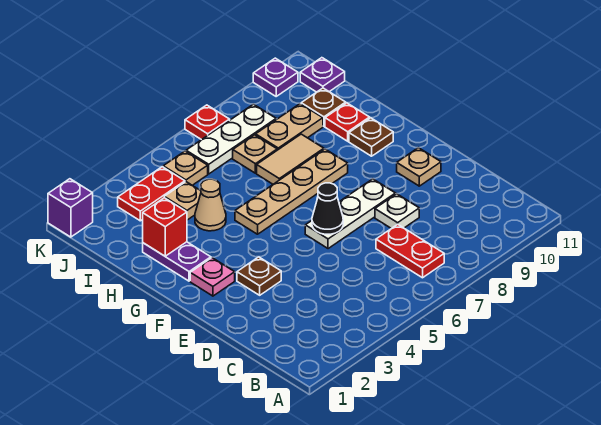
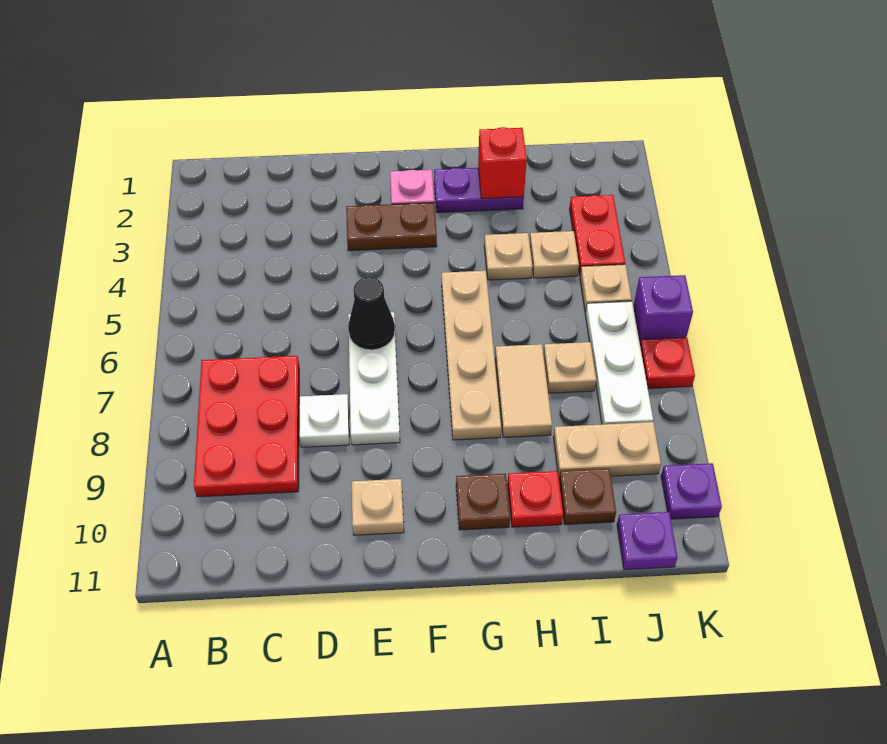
red 1x2 plate [376,224,444,278] -> red 2x3 plate [194,356,299,497]
brown 1x1 plate [237,257,281,295] -> brown 1x2 plate [346,203,437,251]
tan 1x1 cone [195,179,226,231] -> tan 1x1 plate [484,233,532,280]
tan 1x2 plate [256,104,323,150] -> tan 1x2 plate turned to [553,422,661,477]
purple 1x1 brick [48,179,93,237] -> purple 1x1 brick moved to [633,275,693,344]

